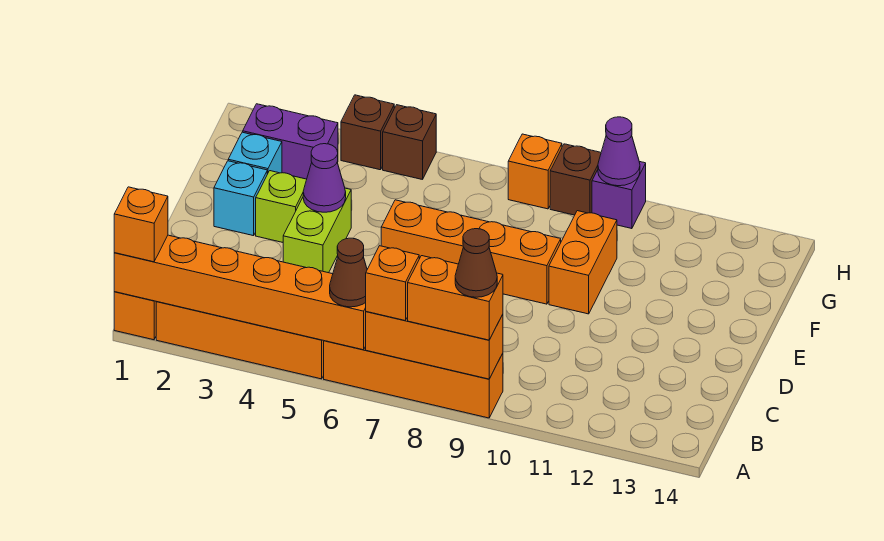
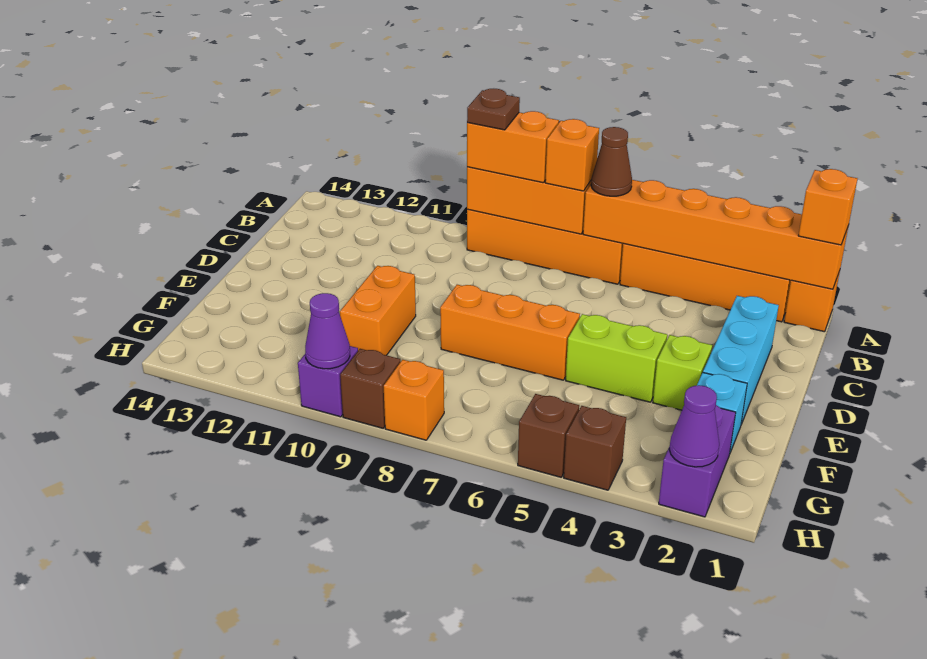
brown 1x1 cone [455,229,497,297] -> brown 1x1 plate [467,89,520,130]
lime 1x2 brick [283,188,351,273] -> lime 1x2 brick turned to [566,314,667,402]
cyan 1x1 brick [214,161,267,236] -> cyan 1x3 brick [703,296,779,424]
purple 1x1 cone [303,144,346,212] -> purple 1x1 cone moved to [669,385,719,467]
orange 1x4 brick [381,200,561,304] -> orange 1x3 brick [440,285,580,380]
purple 1x2 brick [243,104,338,179] -> purple 1x2 brick turned to [659,405,736,517]

